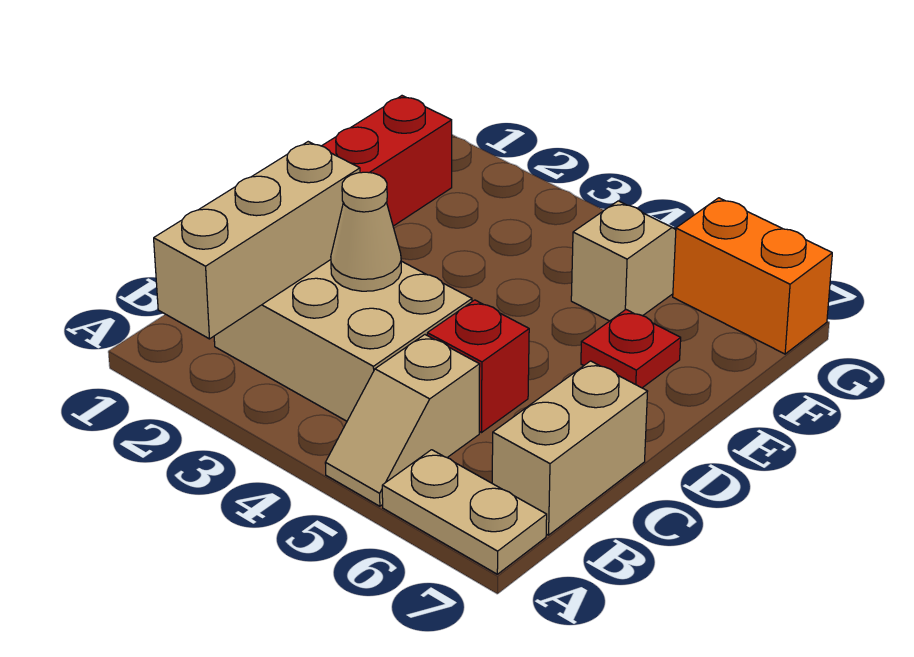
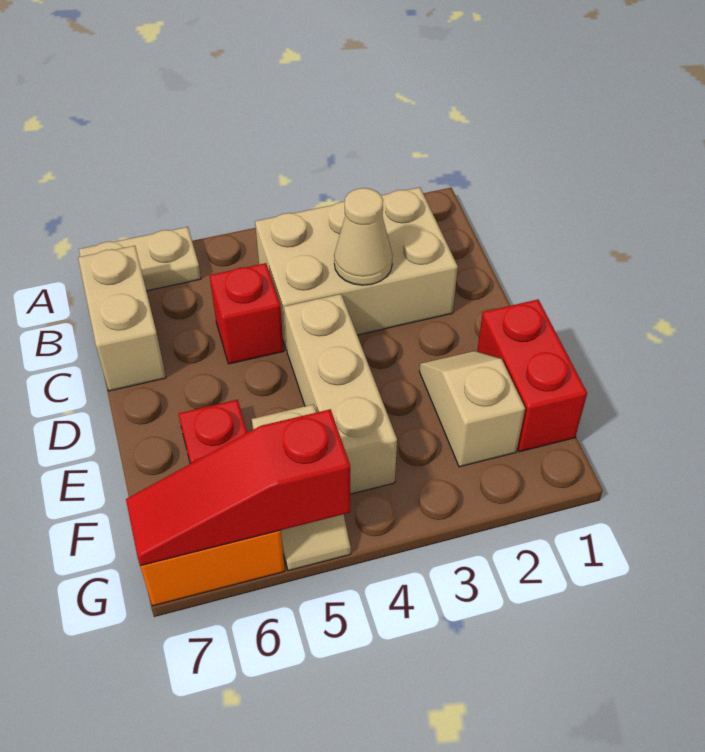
tan 1x3 brick [154,142,360,339] -> tan 1x3 brick moved to [284,294,397,494]
tan 1x2 slope [325,335,480,506] -> tan 1x2 slope moved to [419,351,525,467]
none -> red 1x3 slope [126,409,350,566]

